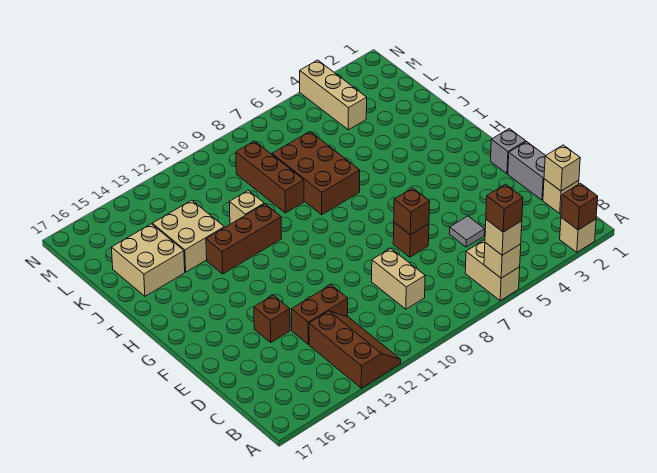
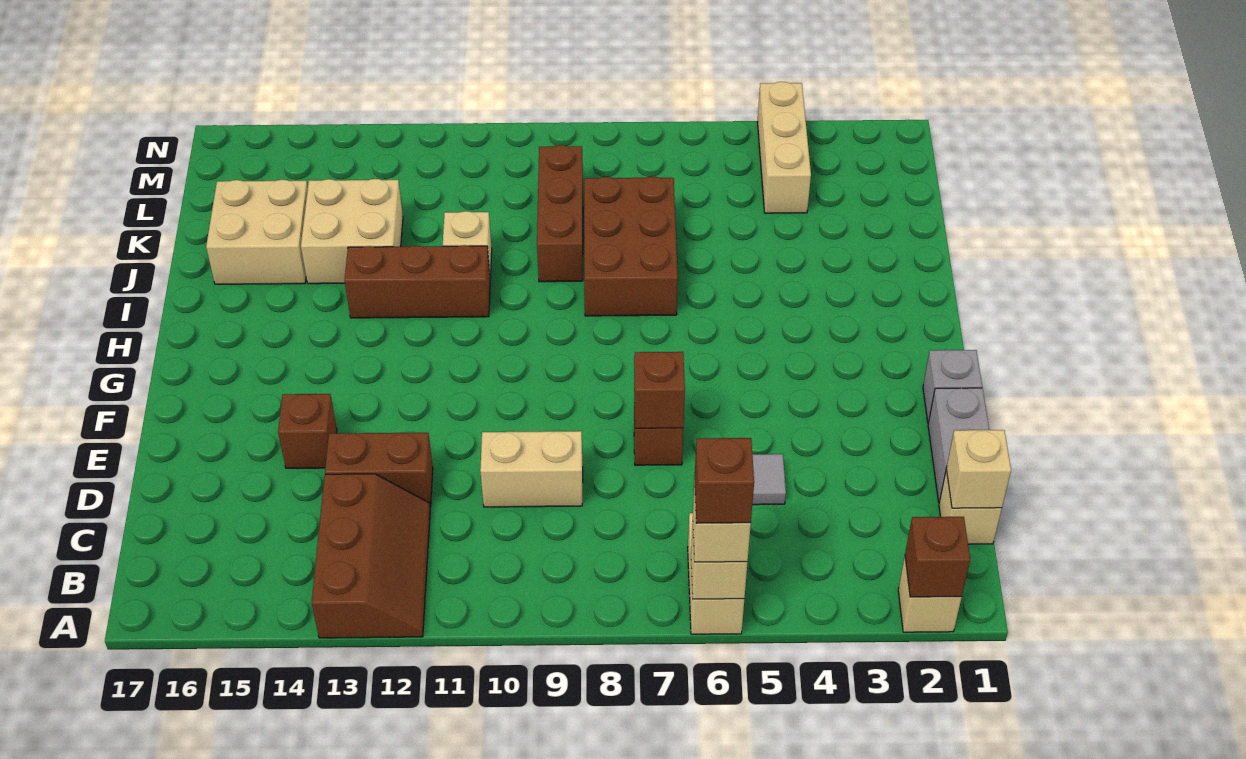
tan 1x2 brick [372,248,425,309] -> tan 1x2 brick turned to [480,431,583,507]

